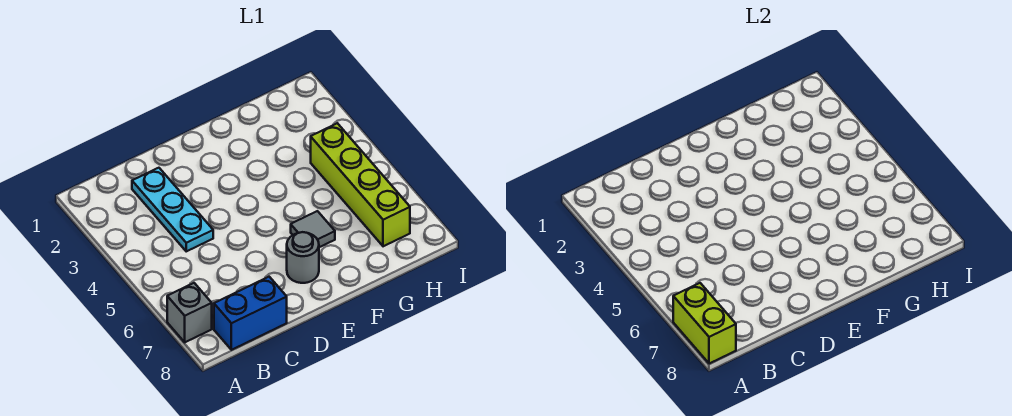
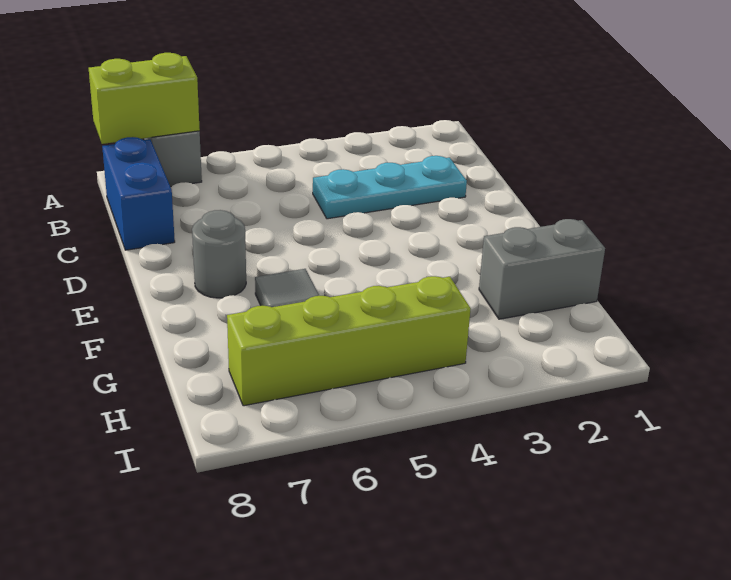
none -> grey 1x2 brick [479,219,605,319]

